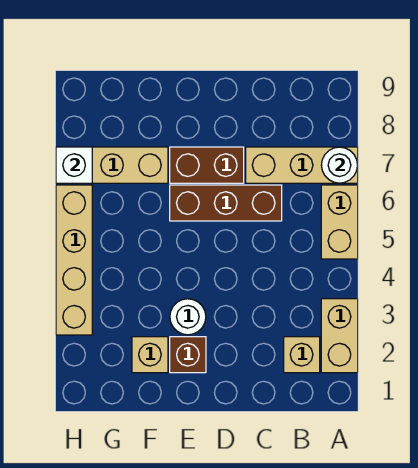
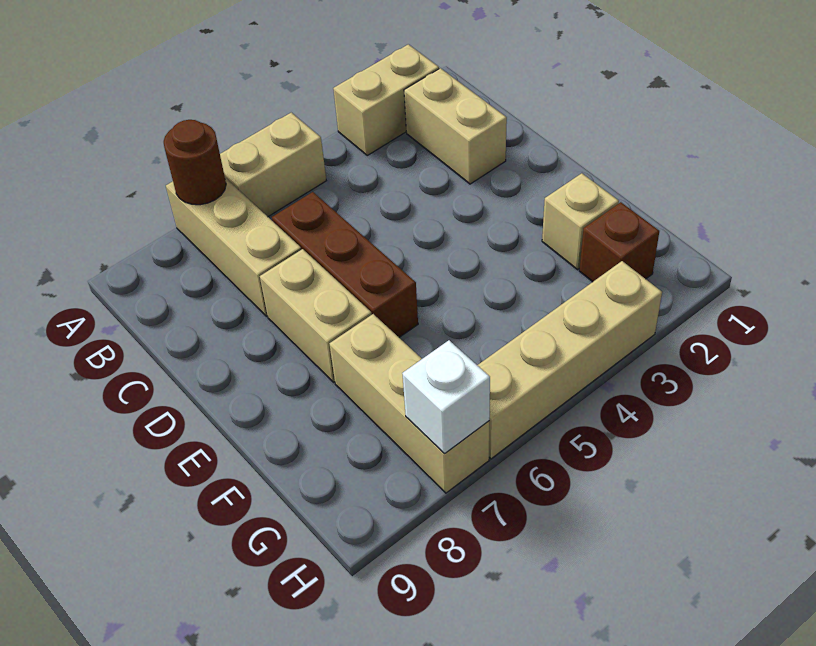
white 1x1 round brick [321,147,358,183] -> brown 1x1 round brick [164,120,226,205]
tan 1x1 brick [284,337,320,373] -> tan 1x2 brick [404,68,507,184]
brown 1x2 brick [170,147,244,183] -> tan 1x2 brick [260,249,372,382]
brown 1x1 brick [170,337,206,373] -> brown 1x1 brick moved to [579,202,659,282]
white 1x1 round brick [170,299,206,335] -> none

